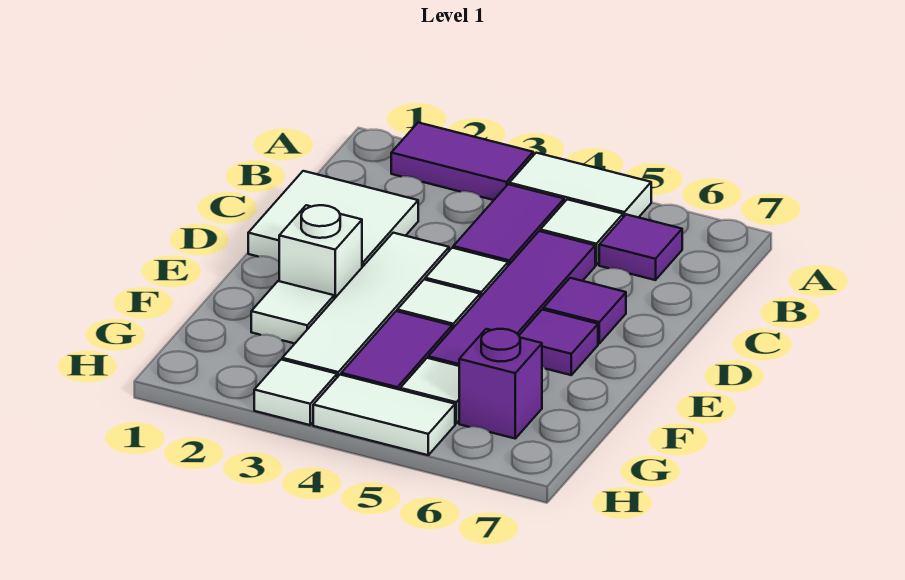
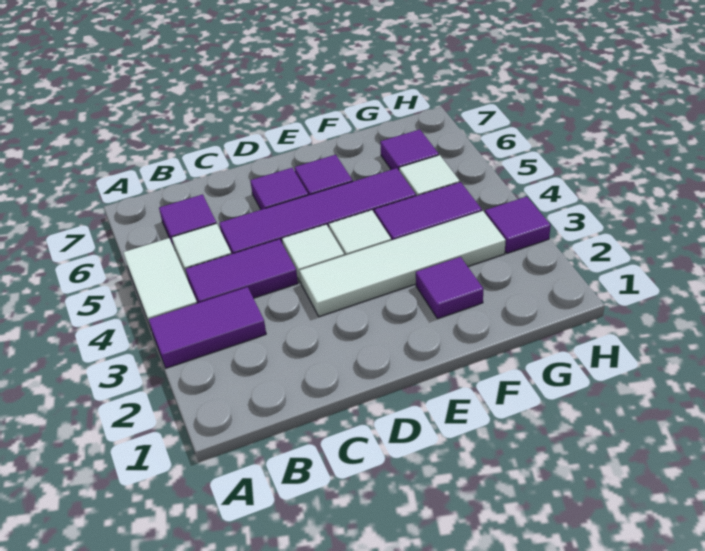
purple 1x2 tile [391,123,533,200] -> purple 1x2 tile turned to [148,287,266,368]
white 2x2 tile [248,171,418,267] -> none
white 1x1 brick [279,205,362,299] -> none
white 1x1 tile [251,281,334,344] -> purple 1x1 tile [416,257,483,319]
purple 1x1 brick [459,329,542,438] -> purple 1x1 tile [380,130,439,170]
white 1x1 tile [254,360,337,425] -> purple 1x1 tile [485,197,551,253]
white 1x2 tile [313,375,455,455] -> none

